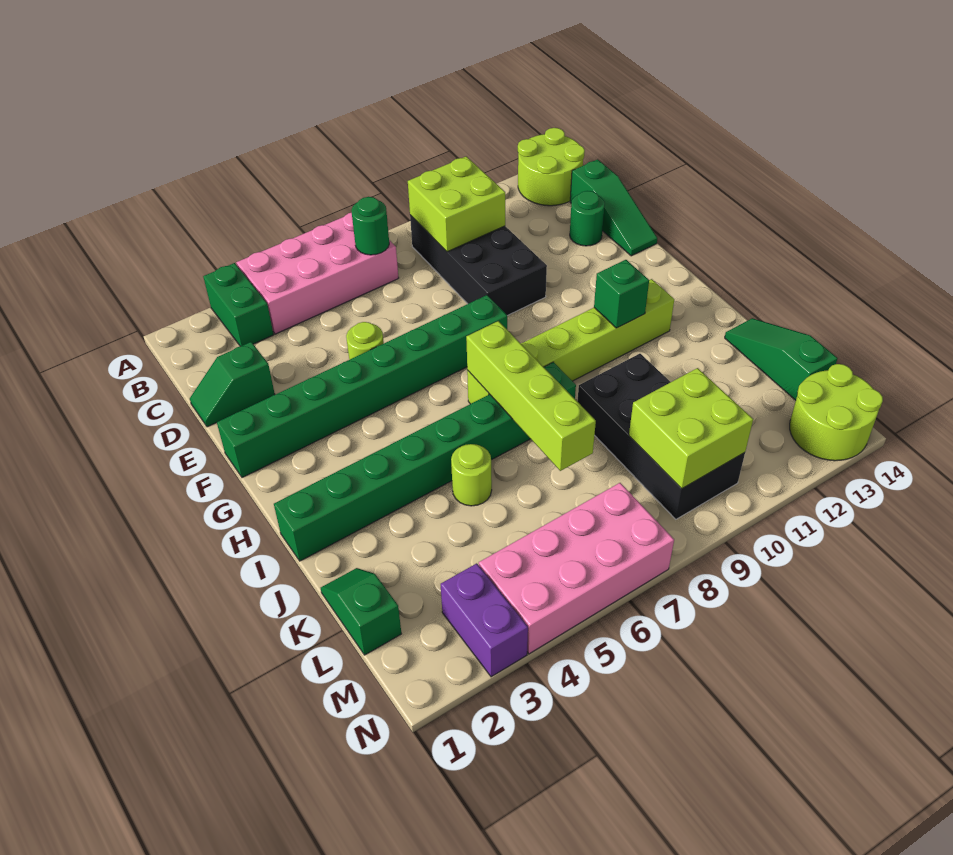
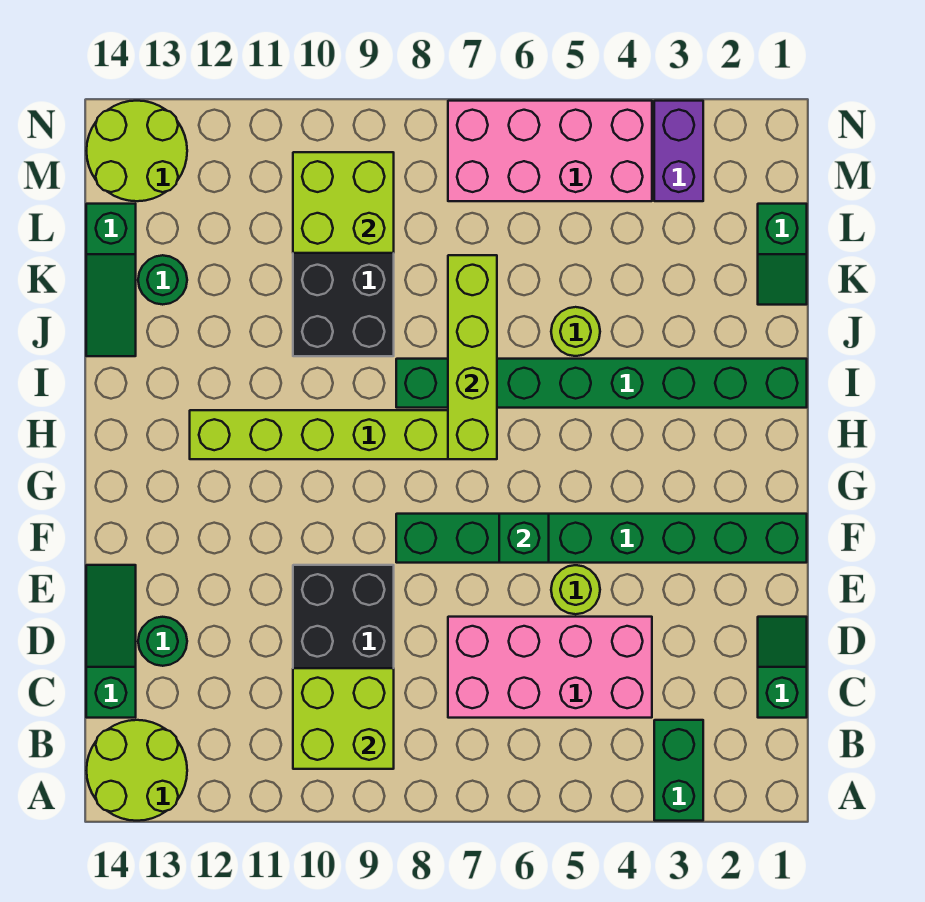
pink 2x4 brick [236,213,399,334] -> pink 2x4 brick moved to [448,617,652,718]
green 1x1 round brick [351,197,389,255] -> green 1x1 round brick moved to [138,255,187,305]
green 1x2 slope [190,342,275,427] -> green 1x2 slope turned to [758,617,807,718]
green 1x1 brick [594,260,649,328] -> green 1x1 brick moved to [499,514,549,563]

